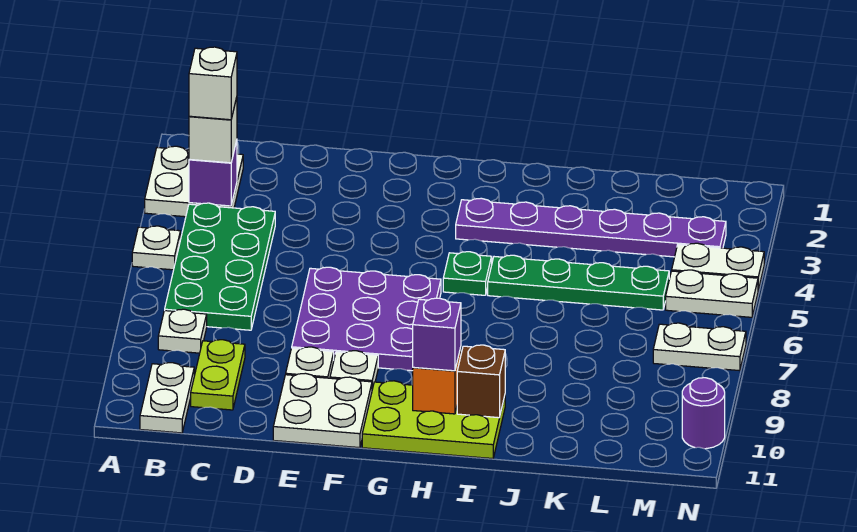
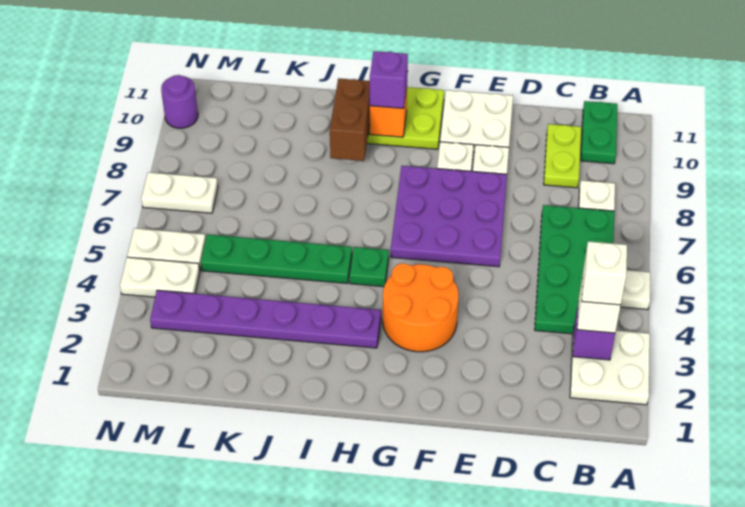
white 1x2 plate [140,363,194,433] -> green 1x2 plate [581,101,617,164]
none -> orange 2x2 round brick [383,263,458,352]
brown 1x1 brick [457,345,505,418] -> brown 1x2 brick [330,78,370,161]

